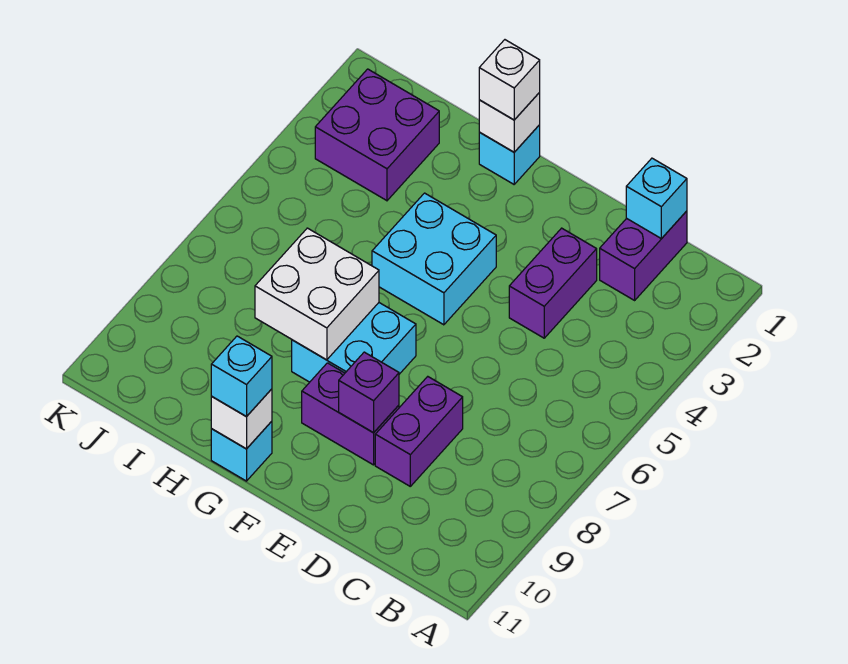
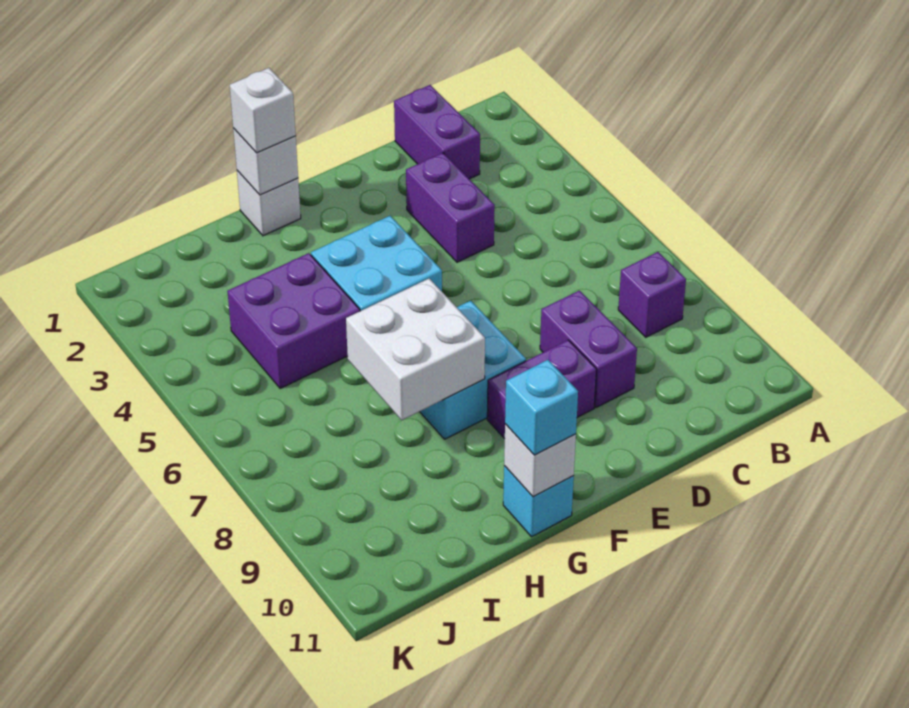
cyan 1x1 brick [626,158,687,239] -> none
purple 1x1 brick [339,352,399,433] -> purple 1x1 brick moved to [618,252,686,337]
cyan 1x1 brick [479,125,540,184] -> white 1x1 brick [237,171,301,236]
purple 2x2 brick [315,69,439,201] -> purple 2x2 brick moved to [227,253,360,389]

